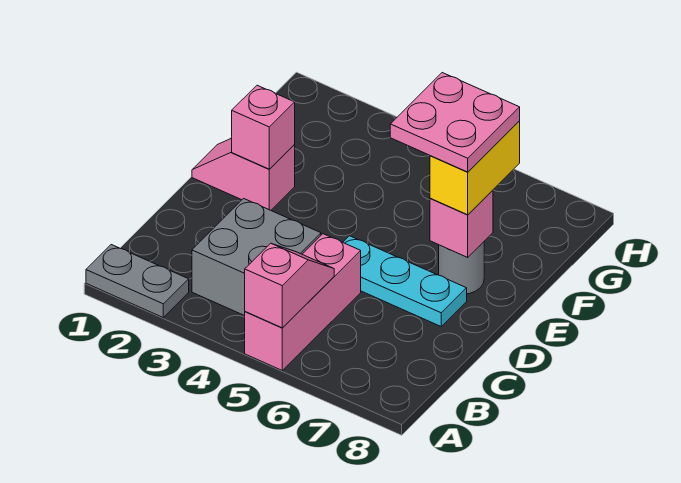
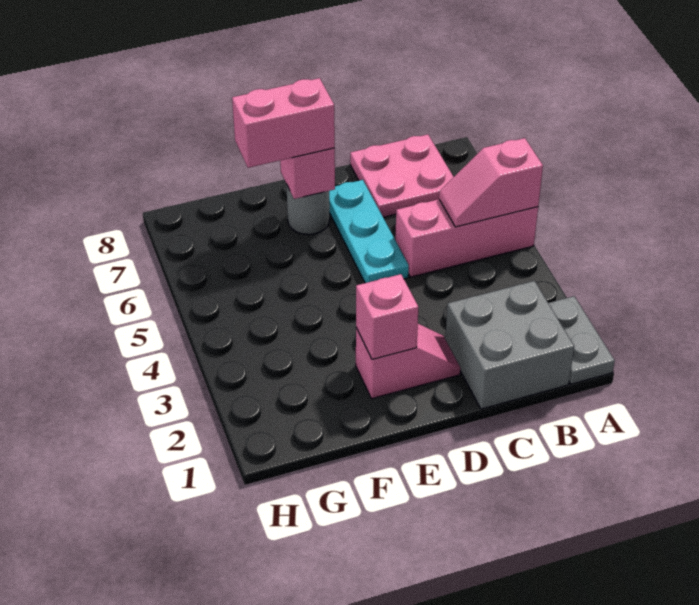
grey 2x2 brick [192,198,321,316] -> grey 2x2 brick moved to [445,281,574,409]
pink 1x2 slope [192,138,295,210] -> pink 1x2 slope turned to [356,324,461,399]
pink 2x2 plate [390,73,520,172] -> pink 2x2 plate moved to [350,134,453,217]
yellow 1x2 brick [430,121,520,215] -> pink 1x2 brick [232,78,335,168]

